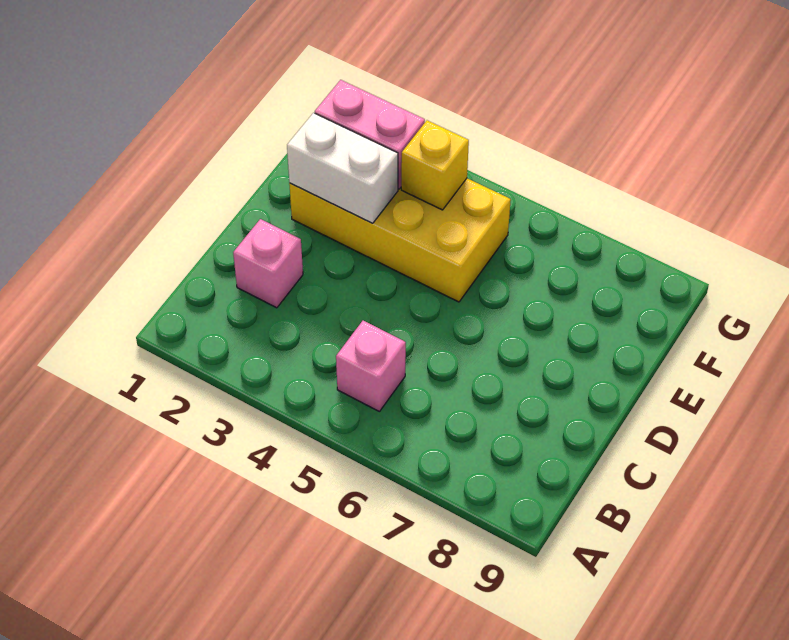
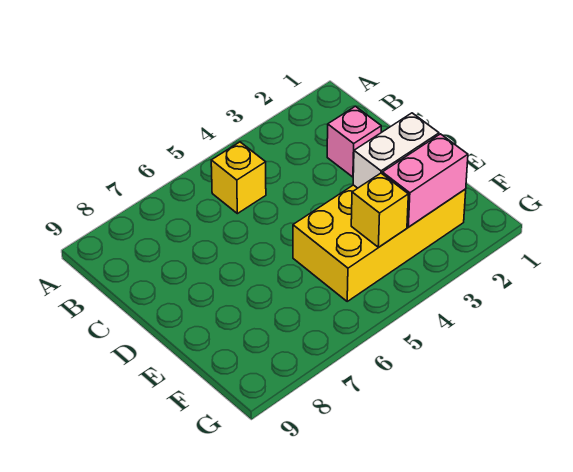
pink 1x1 brick [336,321,406,411] -> yellow 1x1 brick [211,142,266,214]

